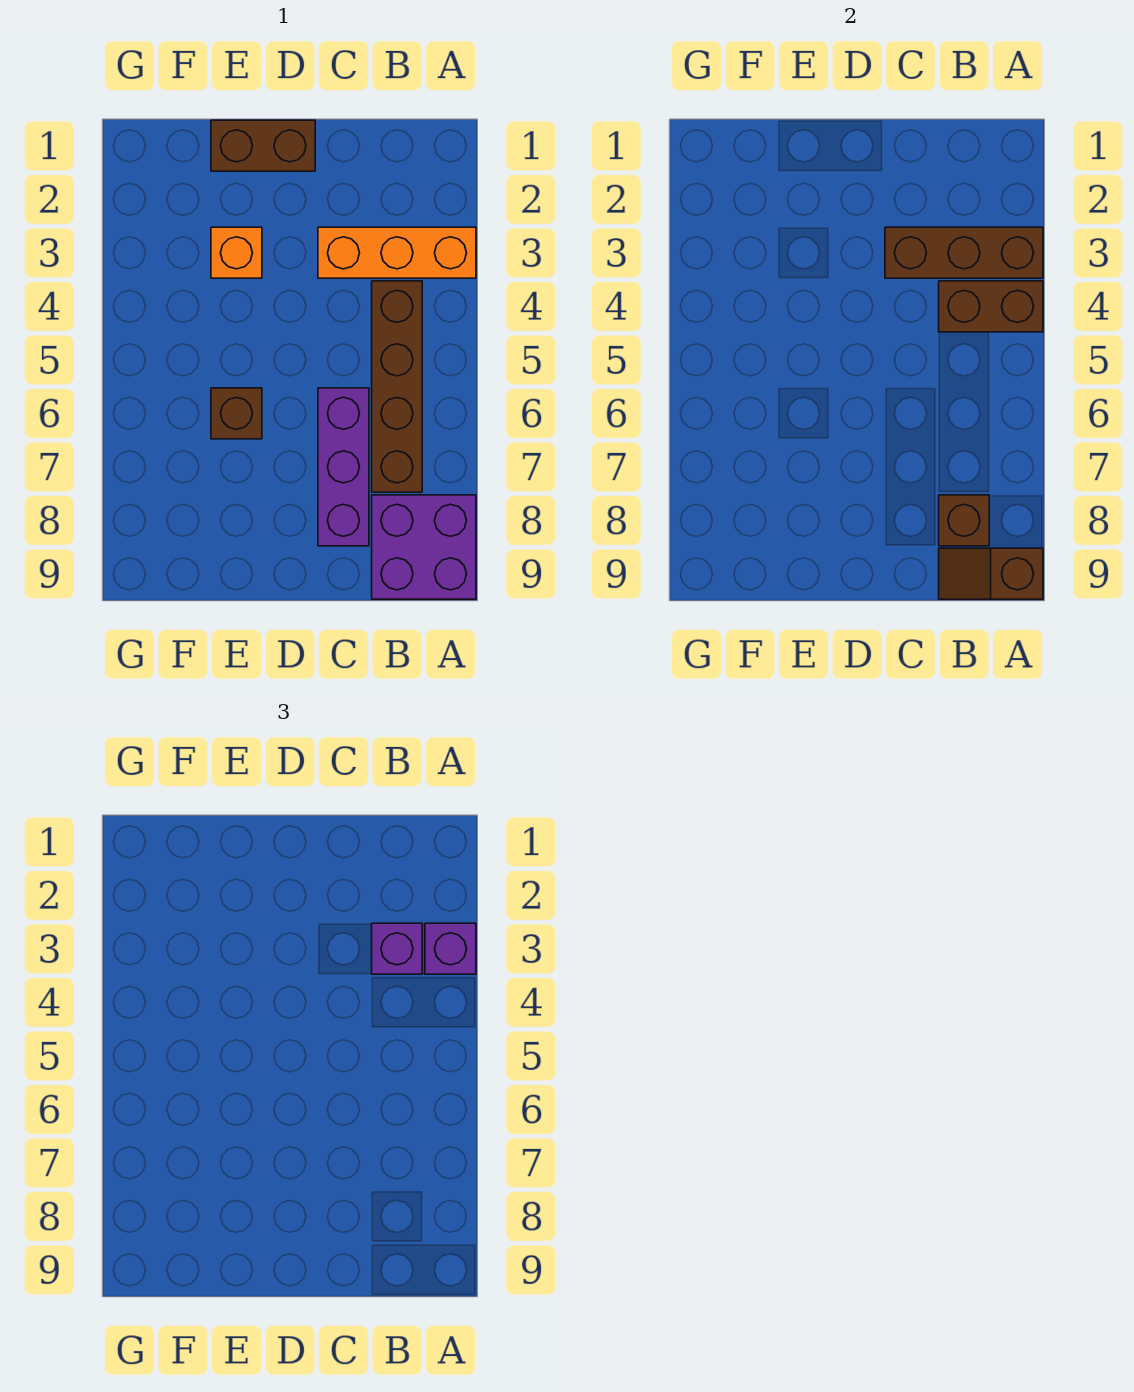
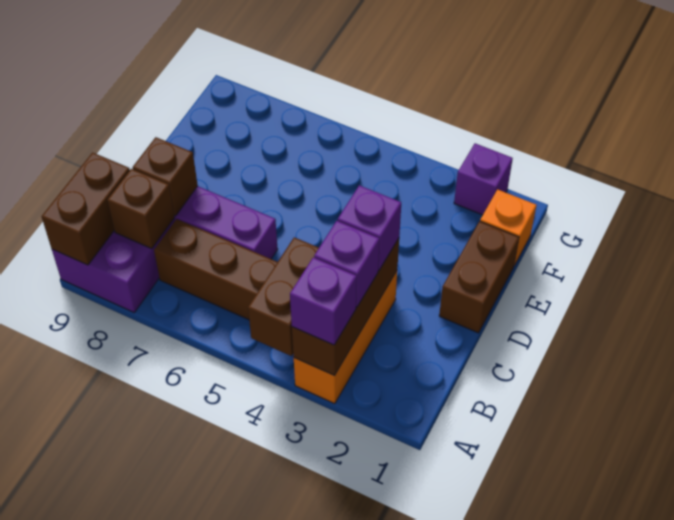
brown 1x2 slope [939,548,1043,599] -> brown 1x2 brick [42,153,130,265]
none -> purple 1x1 brick [338,185,401,270]
orange 1x1 brick [211,227,262,278] -> orange 1x1 brick moved to [480,190,536,266]
brown 1x1 brick [211,388,262,439] -> brown 1x1 brick moved to [133,137,198,216]
none -> purple 1x1 brick [454,143,513,215]

